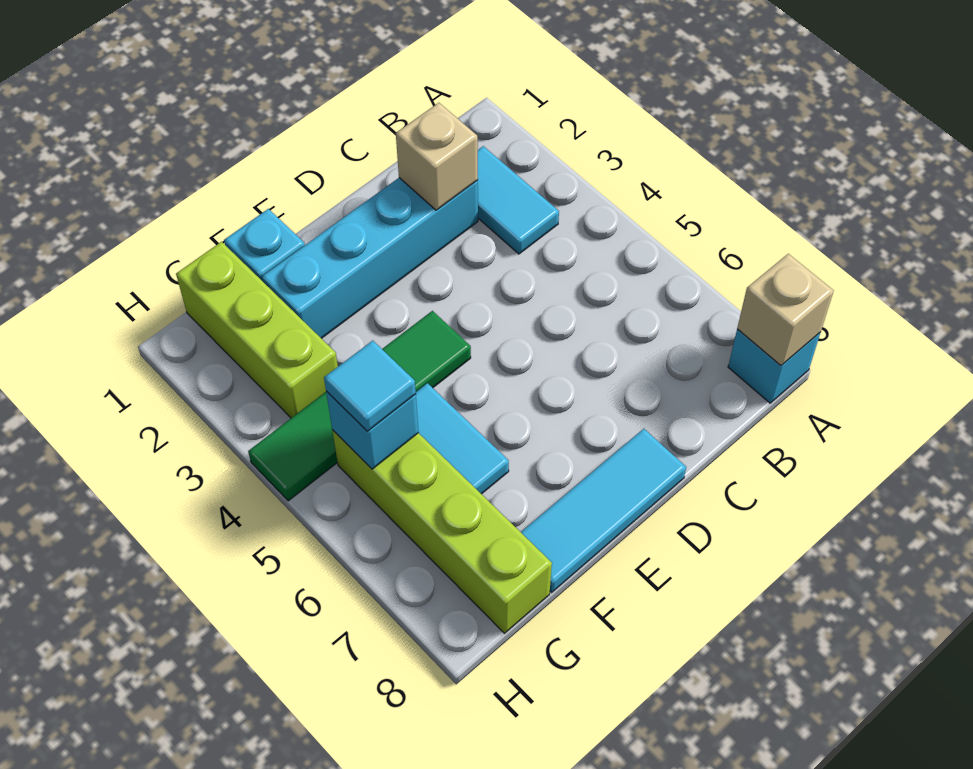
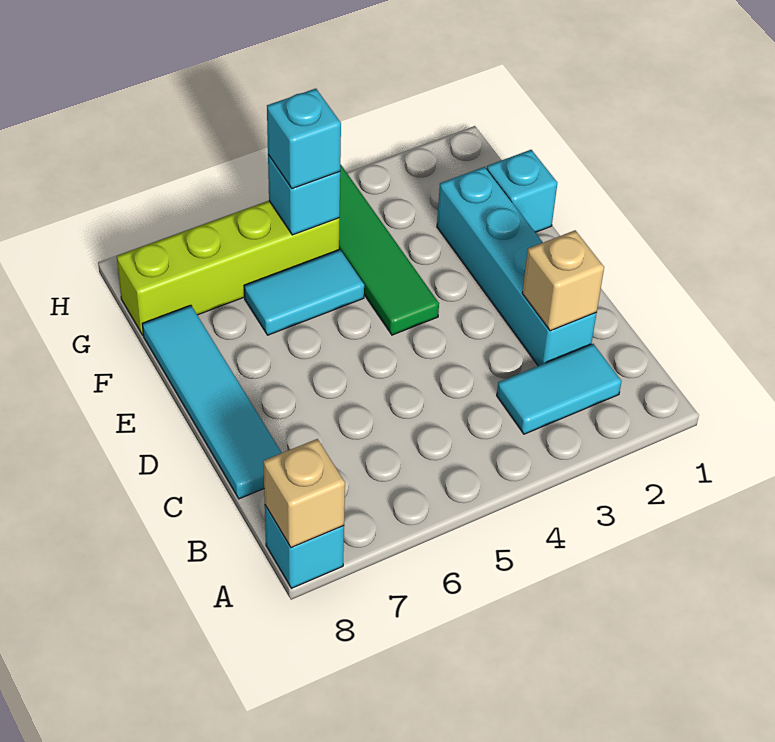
cyan 1x3 tile [521,429,686,592] -> cyan 1x4 tile [142,306,282,499]
lime 1x3 brick [176,242,338,418] -> none
cyan 1x1 tile [324,340,416,431] -> cyan 1x1 brick [267,89,341,189]

